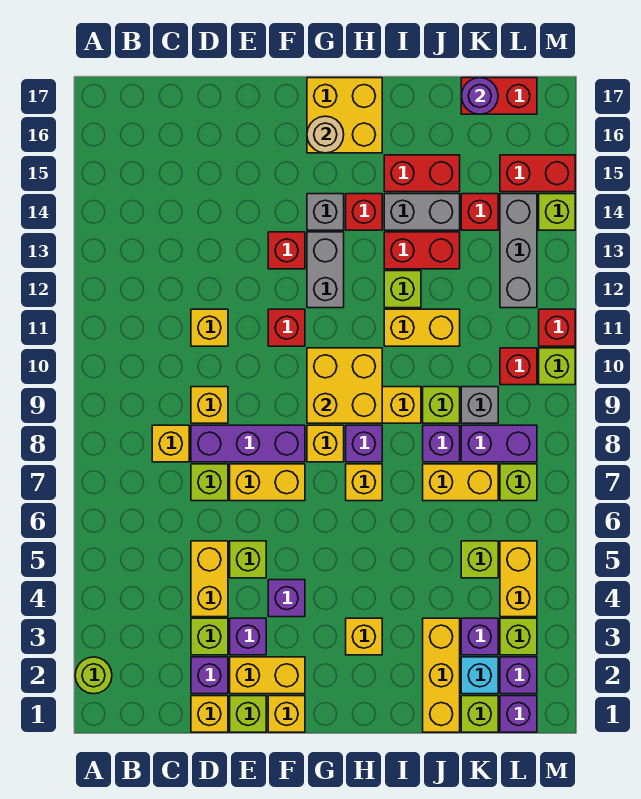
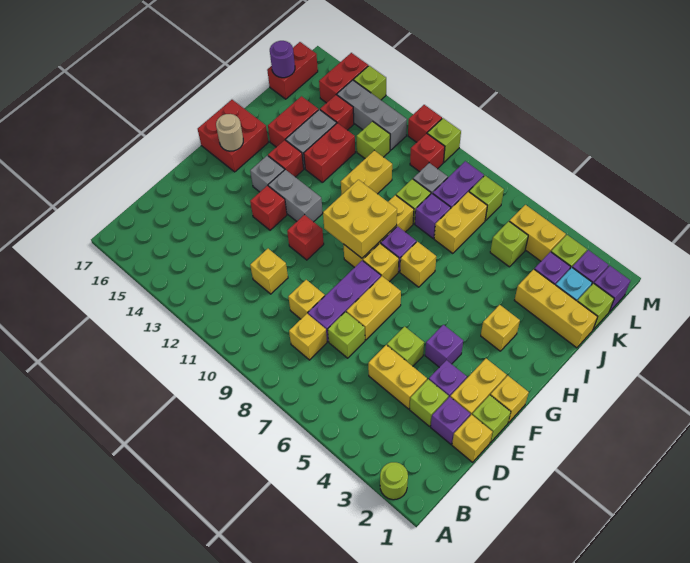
yellow 2x2 brick [307,78,382,153] -> red 2x2 brick [198,100,268,172]
lime 1x1 brick [384,271,421,308] -> lime 1x1 brick moved to [357,121,390,158]

